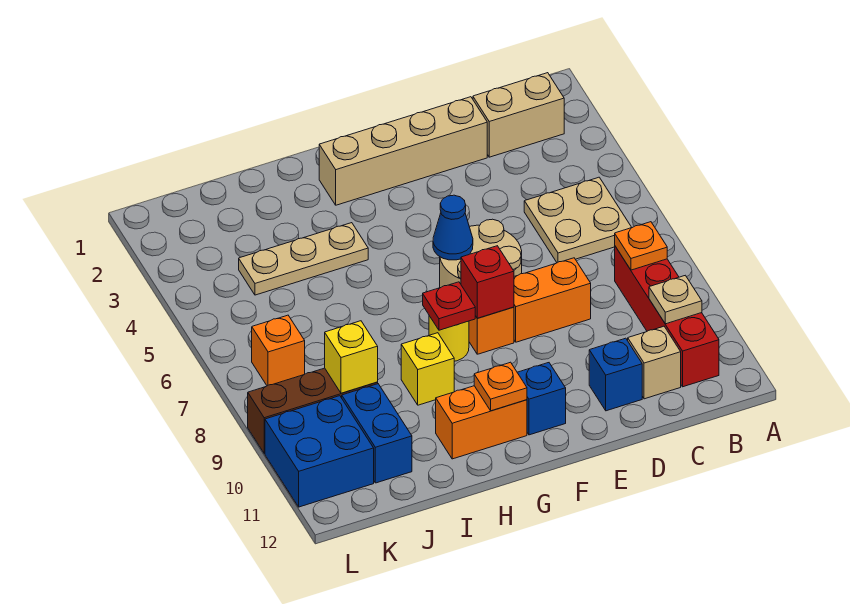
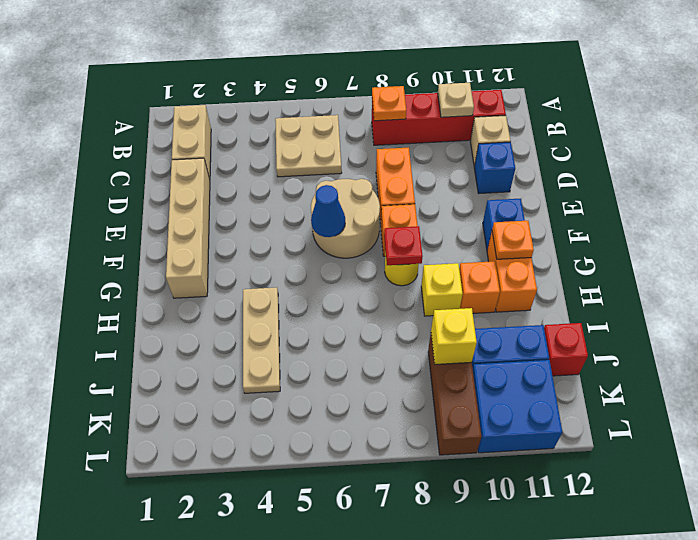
red 1x1 brick [461,246,514,318] -> red 1x1 brick moved to [544,323,588,376]
orange 1x1 brick [252,315,305,386] -> orange 1x1 brick moved to [459,261,500,313]

